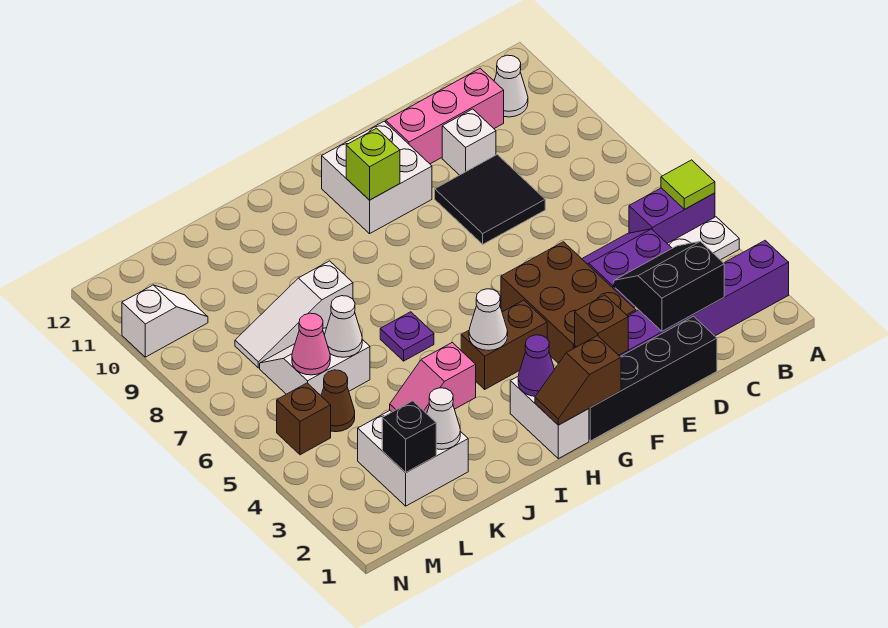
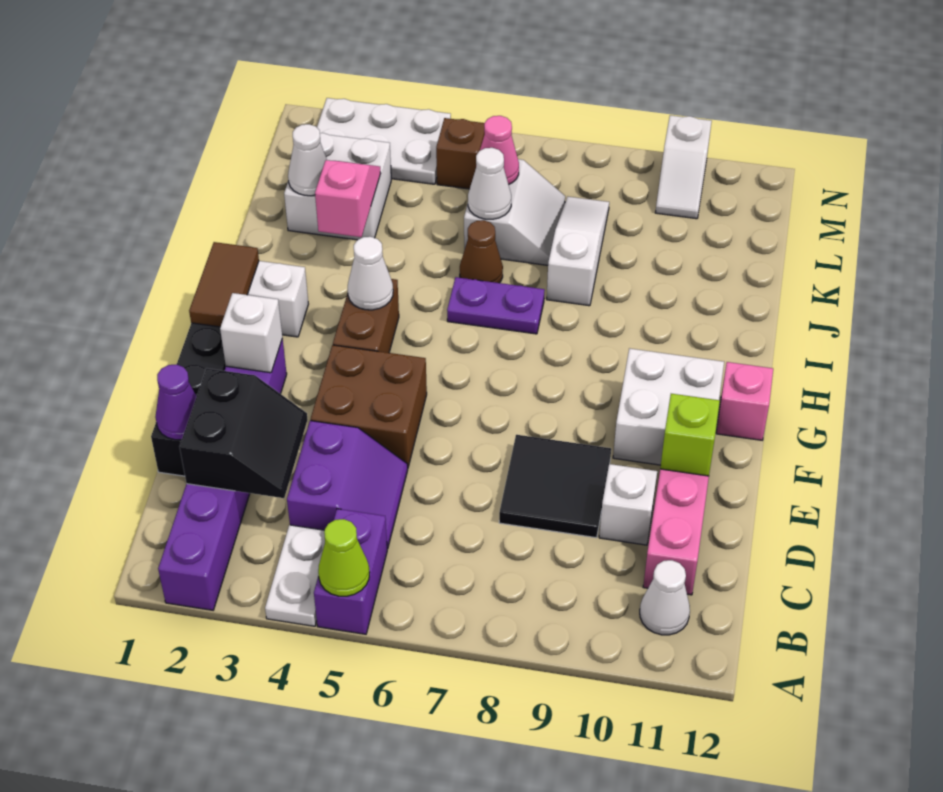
lime 1x1 tile [661,160,715,209] -> lime 1x1 cone [318,519,370,596]
brown 2x3 brick [501,242,636,364] -> brown 2x2 brick [311,345,427,467]
brown 1x1 brick [575,295,628,355] -> white 1x1 brick [220,293,282,373]
brown 1x2 slope [535,336,621,425] -> brown 1x2 tile [189,242,259,327]
lime 1x1 brick [346,128,400,200] -> lime 1x1 brick moved to [660,394,720,476]
none -> pink 1x1 brick [716,362,773,440]
purple 1x1 cone [518,335,554,396] -> purple 1x1 cone moved to [155,364,197,440]
purple 1x1 plate [380,312,434,361] -> purple 1x2 plate [447,277,545,334]
black 1x1 brick [382,401,436,473] -> none
brown 1x1 cone [321,370,355,432] -> brown 1x1 cone moved to [460,220,503,283]
none -> white 2x3 plate [317,98,451,184]

